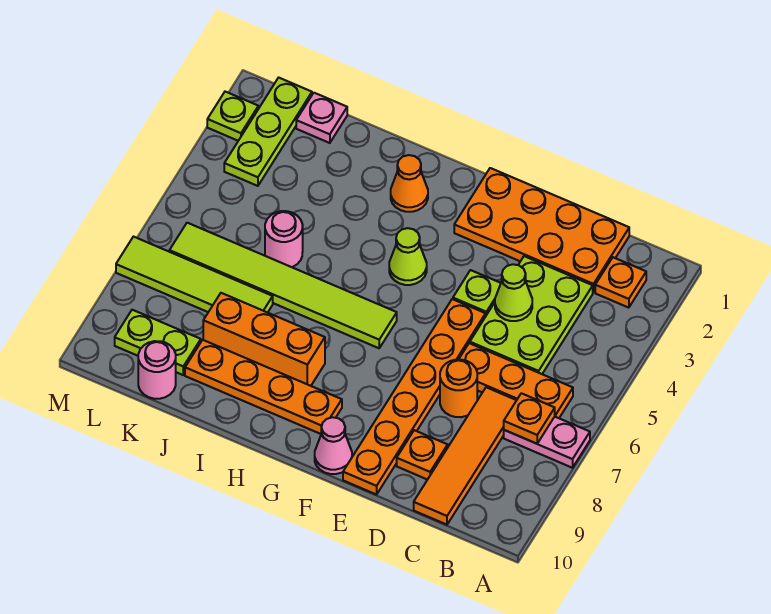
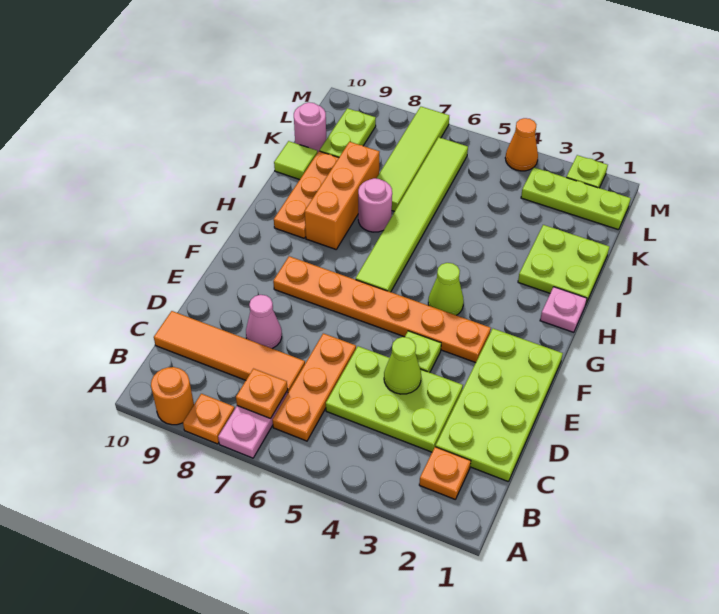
orange 2x4 plate [454,168,629,293] -> lime 2x4 plate [435,329,563,482]
orange 1x1 round brick [440,360,477,417] -> orange 1x1 round brick moved to [151,367,194,425]
orange 1x1 plate [397,430,448,480] -> orange 1x1 plate moved to [183,394,235,444]
orange 1x6 plate [343,299,486,495] -> orange 1x6 plate moved to [273,256,491,363]
pink 1x1 cone [315,417,352,474] -> pink 1x1 cone moved to [246,295,282,349]
orange 1x4 plate [185,340,342,434] -> orange 1x3 plate [274,151,339,238]
orange 1x1 cone [391,155,428,212] -> orange 1x1 cone moved to [505,118,538,171]
none -> lime 2x2 plate [518,225,609,304]
pink 1x1 round brick [265,211,303,267] -> pink 1x1 round brick moved to [358,178,392,232]
none -> lime 1x1 tile [274,141,317,180]
pink 1x1 plate [296,93,347,143] -> pink 1x1 plate moved to [540,287,587,332]

